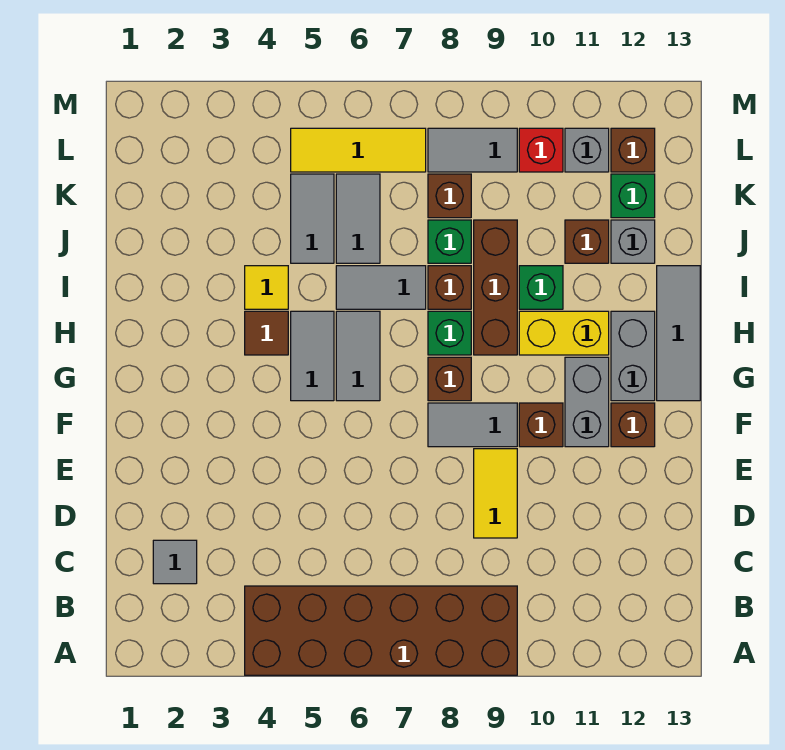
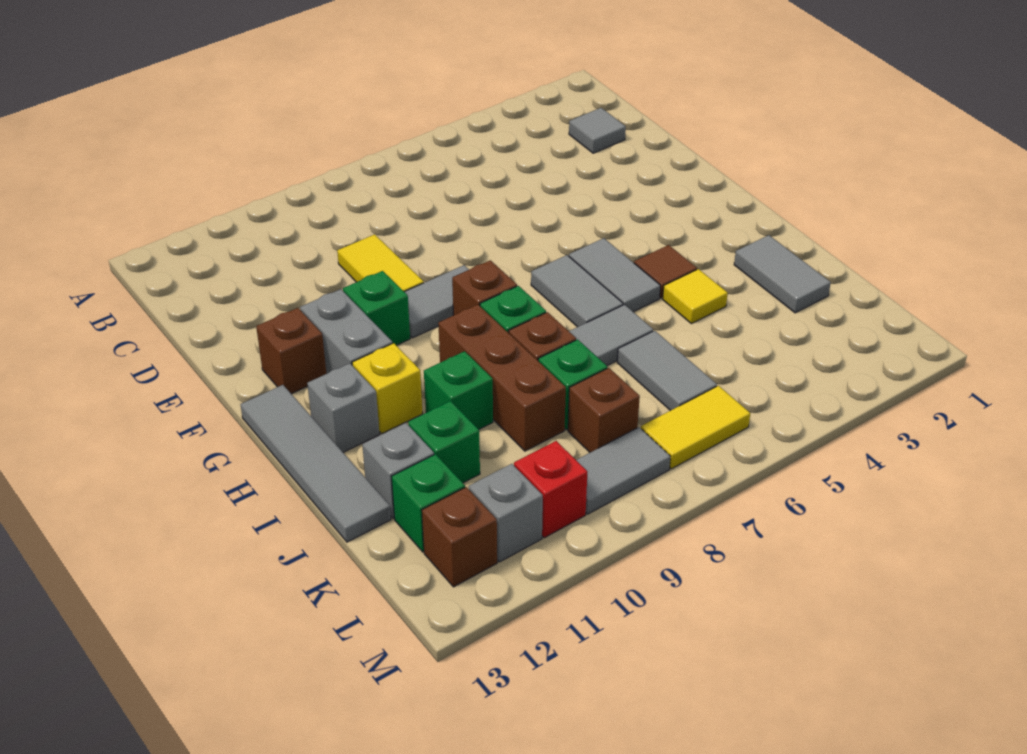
brown 2x6 brick [245,586,517,675] -> none
brown 1x1 brick [519,403,563,447] -> green 1x1 brick [343,271,410,345]
grey 1x2 brick [611,311,655,401] -> grey 1x1 brick [307,363,380,452]
grey 1x3 tile [657,266,700,401] -> grey 1x4 tile [240,385,391,542]
yellow 1x2 brick [519,311,609,355] -> yellow 1x1 brick [352,343,423,433]
grey 1x2 tile [291,174,334,263] -> grey 1x2 tile moved to [734,235,831,313]
brown 1x1 brick [565,220,609,263] -> green 1x1 brick [408,401,480,483]
yellow 1x3 tile [291,128,426,172] -> yellow 1x2 tile [641,386,750,469]

